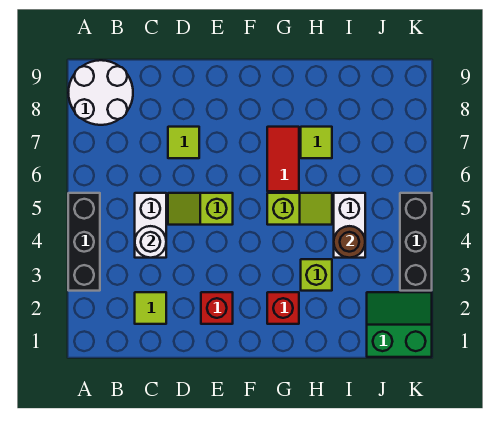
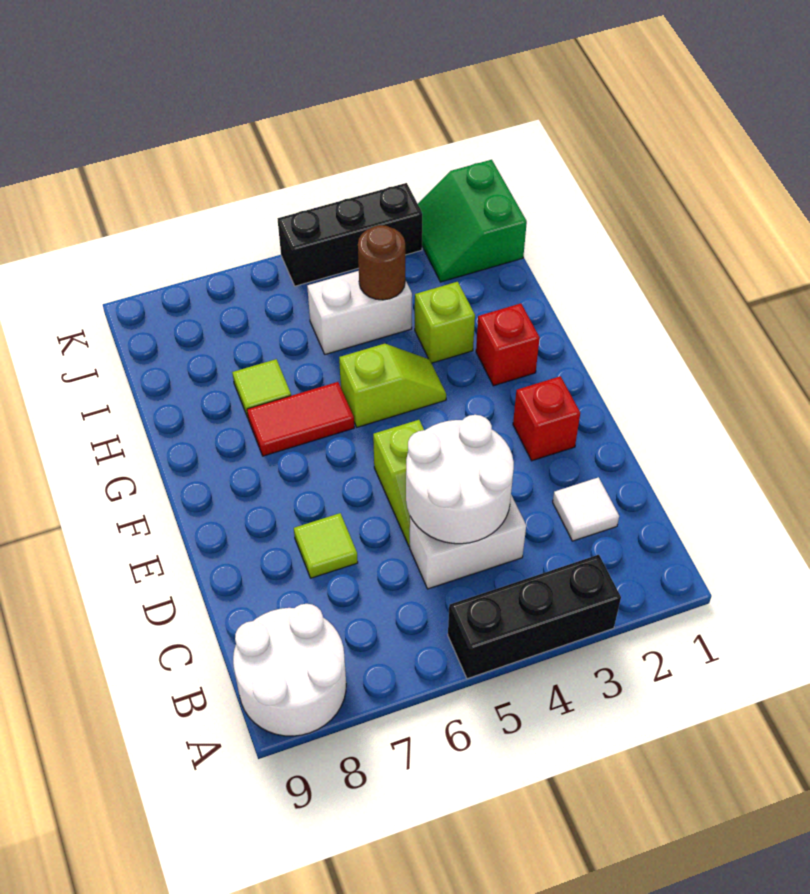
lime 1x1 tile [135,292,166,324] -> white 1x1 tile [553,477,619,541]
white 1x1 round brick [135,226,166,258] -> white 2x2 round brick [406,415,514,544]
lime 1x2 slope [267,193,332,225] -> lime 1x2 slope turned to [339,344,446,427]

